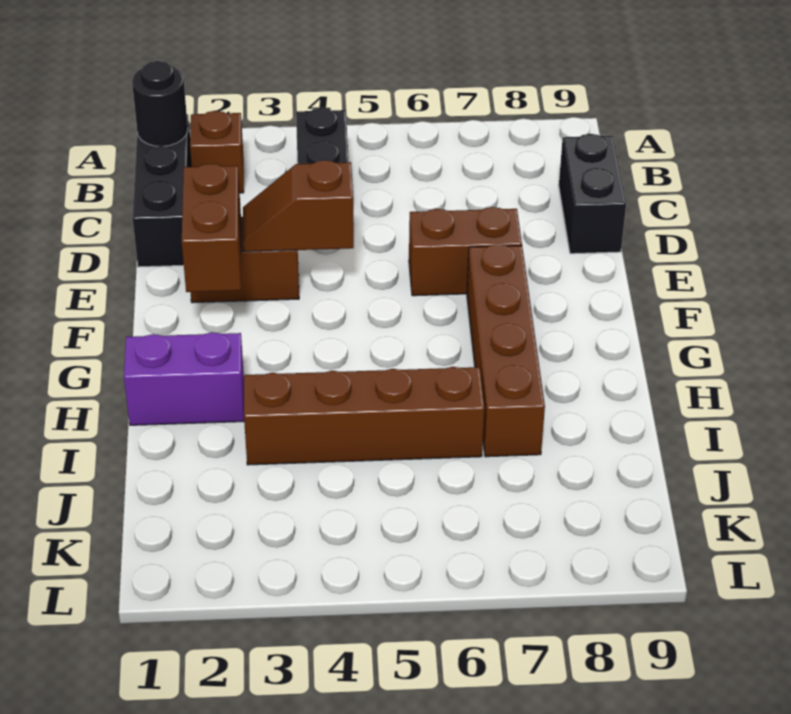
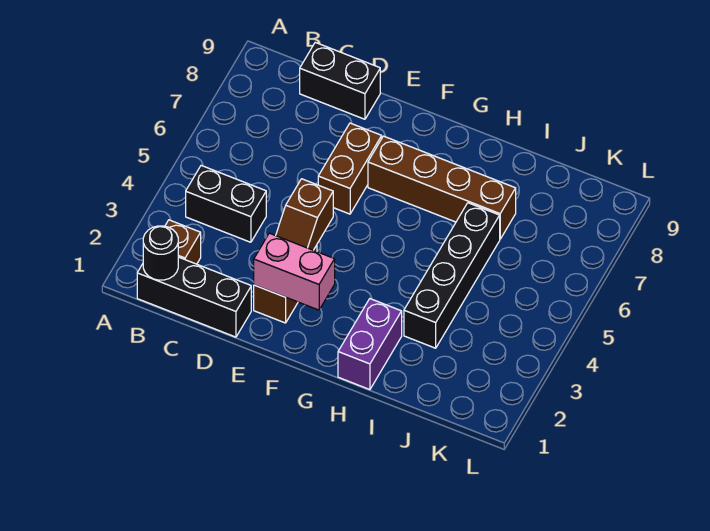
brown 1x2 brick [182,164,241,292] -> pink 1x2 brick [254,233,335,310]
brown 1x4 brick [244,367,484,465] -> black 1x4 brick [404,203,500,348]

